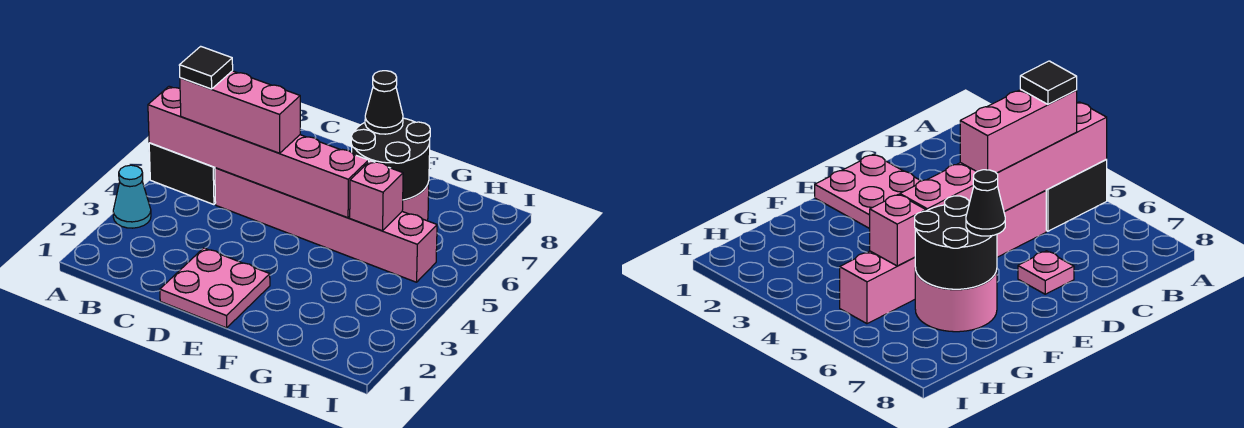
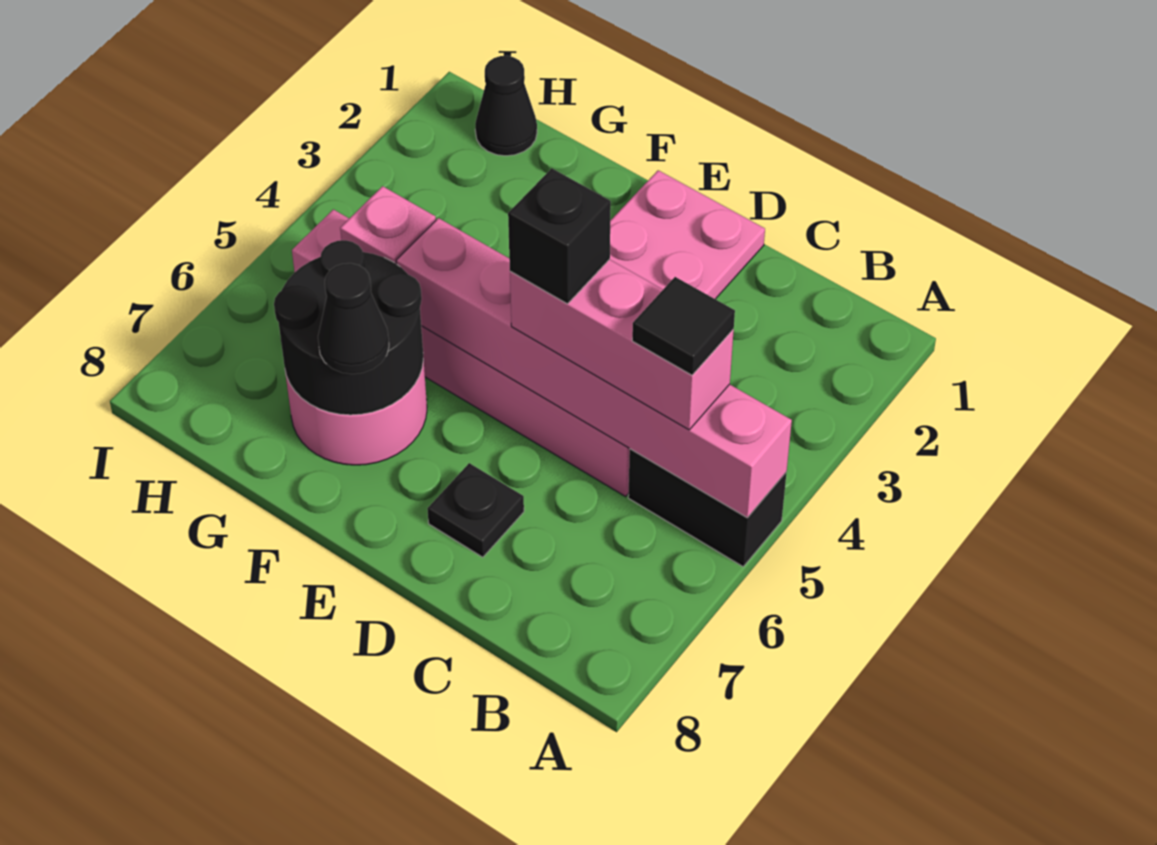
cyan 1x1 cone [113,165,151,228] -> none
none -> black 1x1 brick [508,168,611,304]
pink 1x1 plate [1018,251,1074,294] -> black 1x1 plate [427,463,524,557]
none -> black 1x1 cone [475,56,537,156]

